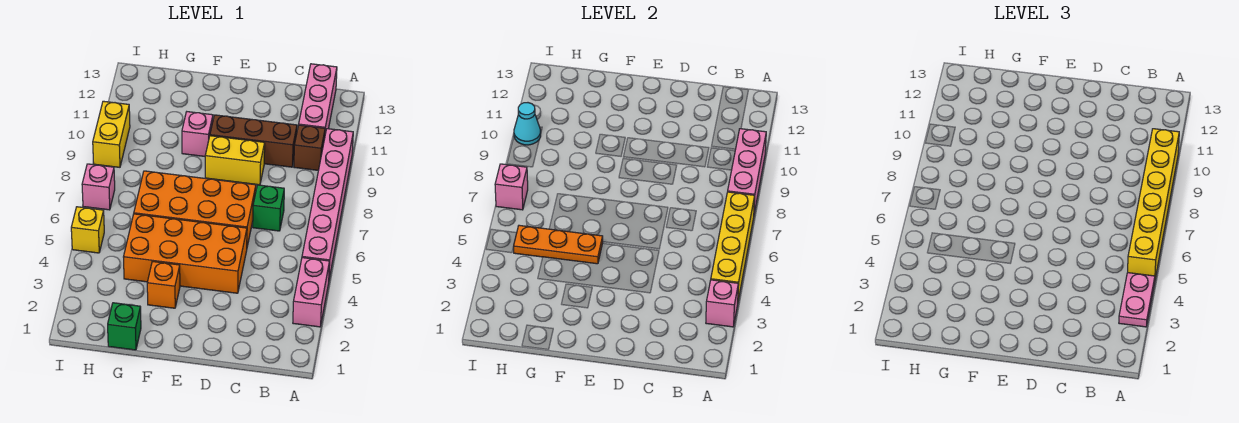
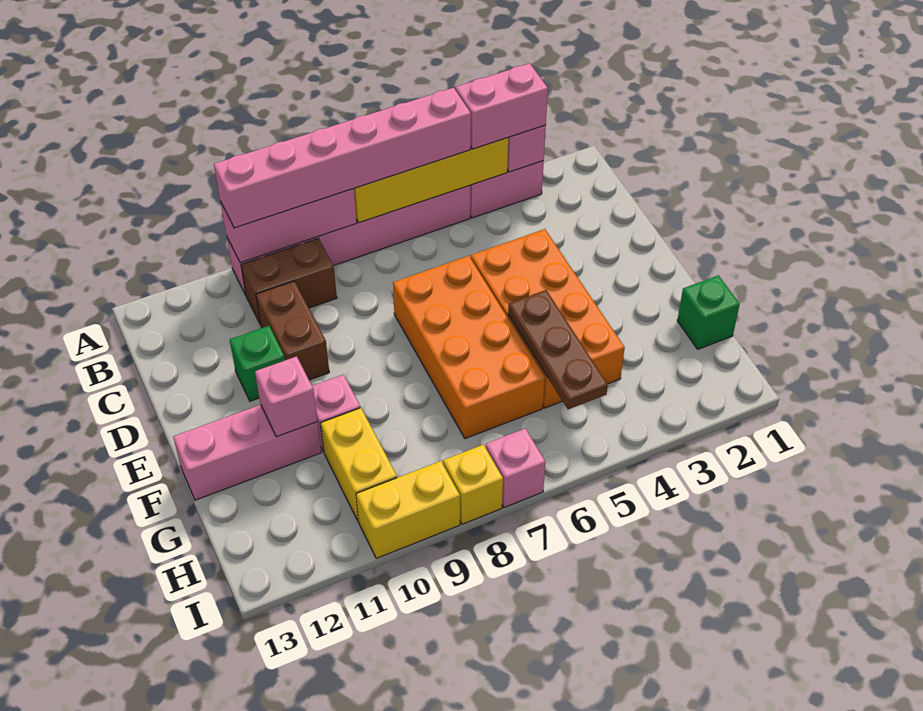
pink 1x2 plate [1119,273,1155,327] -> pink 1x2 brick [456,63,548,149]
yellow 1x6 brick [1128,129,1179,278] -> pink 1x6 brick [214,88,471,228]
brown 1x1 brick [294,125,325,170] -> brown 1x2 brick [241,238,337,325]
pink 1x3 brick [299,64,337,134] -> pink 1x3 brick moved to [173,405,321,500]
green 1x1 brick [253,185,284,231] -> green 1x1 brick moved to [230,326,285,401]
brown 1x3 brick [210,115,297,167] -> brown 1x2 brick [256,281,329,380]
yellow 1x2 brick [205,136,265,185] -> yellow 1x2 brick moved to [321,408,397,522]
orange 1x1 brick [147,261,180,308] -> none
orange 1x3 plate [514,225,603,264] -> brown 1x3 plate [508,290,608,409]
yellow 1x1 brick [71,207,104,253] -> yellow 1x1 brick moved to [443,445,503,524]
pink 1x1 brick [495,164,528,210] -> pink 1x1 brick moved to [255,356,317,437]
cyan 1x1 cone [514,103,541,145] -> none

